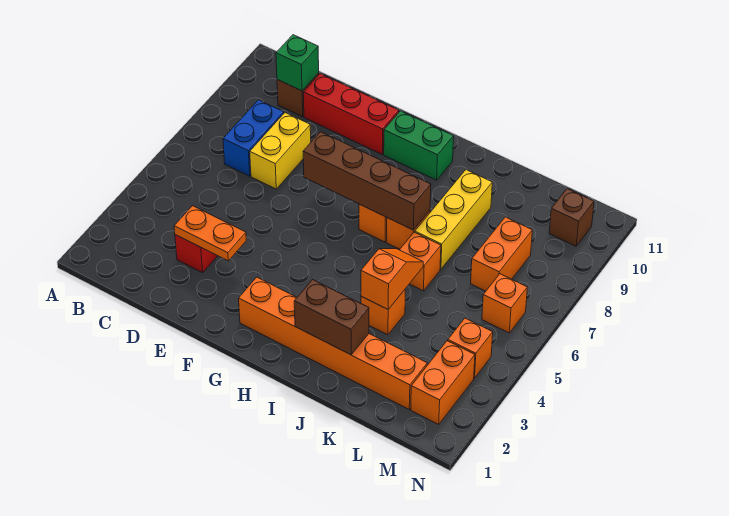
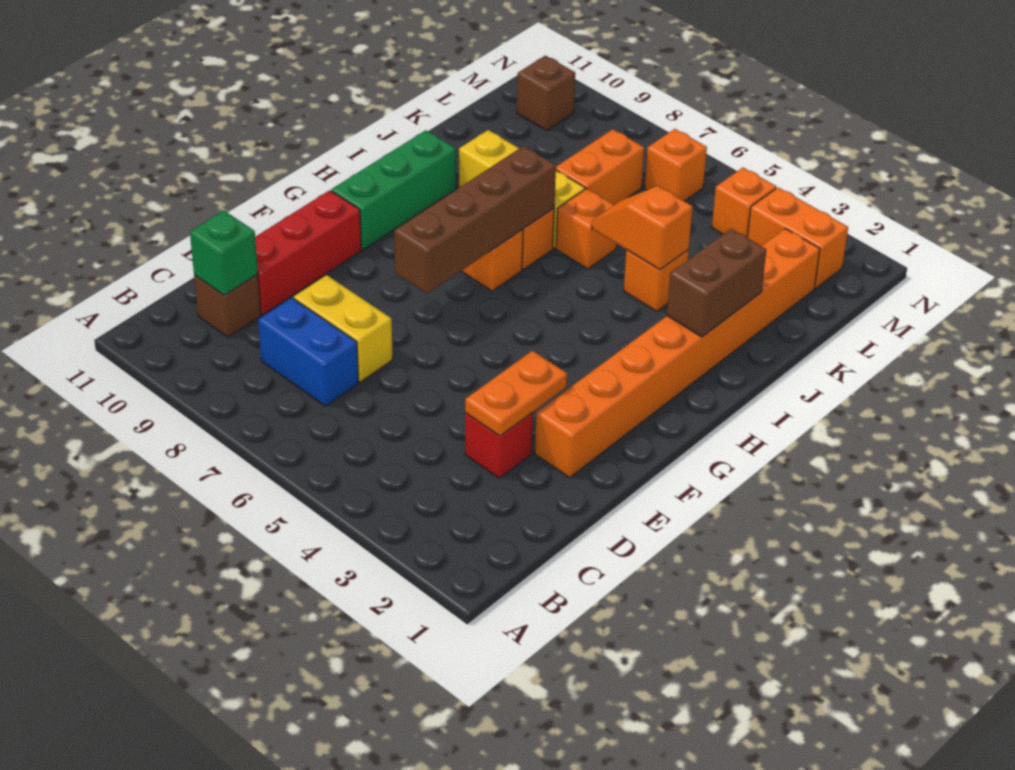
orange 1x6 brick [239,277,427,409] -> orange 1x8 brick [535,229,820,477]
green 1x2 brick [384,111,454,180] -> green 1x3 brick [331,130,456,250]
orange 1x2 brick [471,217,532,291] -> orange 1x2 brick turned to [556,129,644,205]

